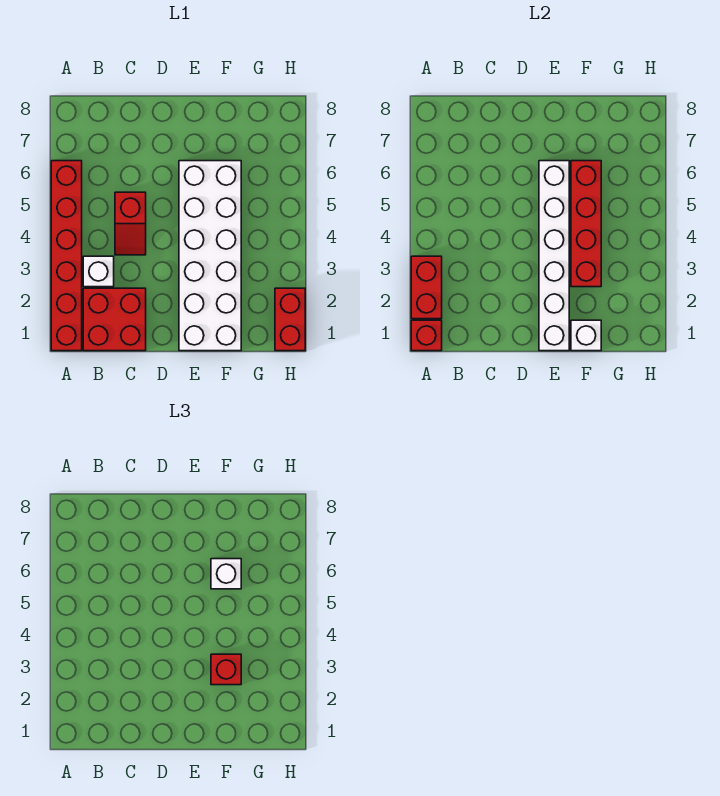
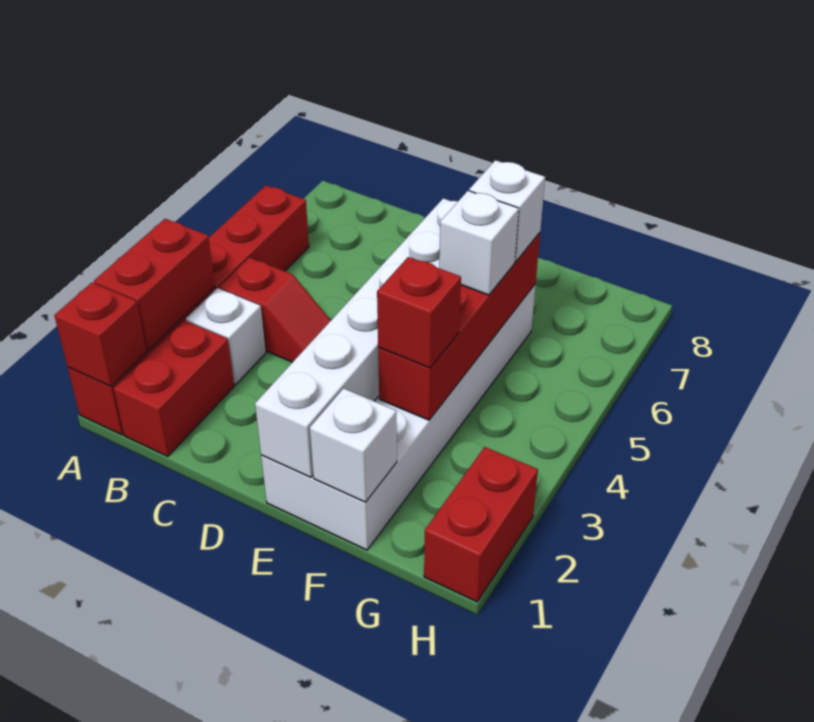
red 2x2 brick [83,288,146,351] -> red 1x2 brick [114,320,234,456]
red 1x2 slope [115,192,146,255] -> red 1x2 slope turned to [219,258,331,362]
none -> white 1x1 brick [439,191,519,295]

